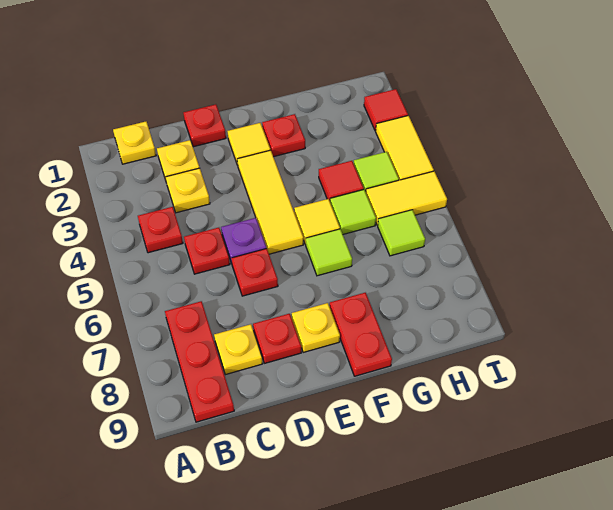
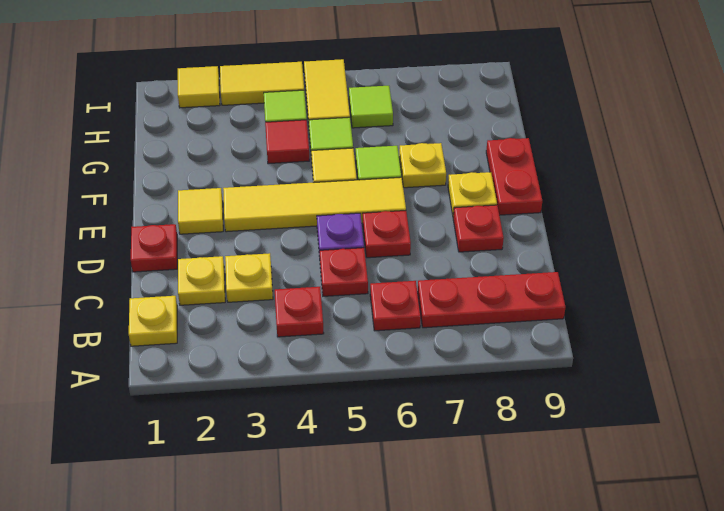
yellow 1x1 plate [214,324,262,375] -> yellow 1x1 plate moved to [399,143,446,188]
yellow 1x3 tile [237,150,303,254] -> yellow 1x4 tile [223,177,406,232]
red 1x1 plate [262,114,305,157] -> red 1x1 plate moved to [370,281,421,331]
red 1x2 plate [330,293,392,376] -> red 1x2 plate turned to [486,138,542,215]
red 1x1 tile [364,89,408,131] -> yellow 1x1 tile [178,66,220,108]

